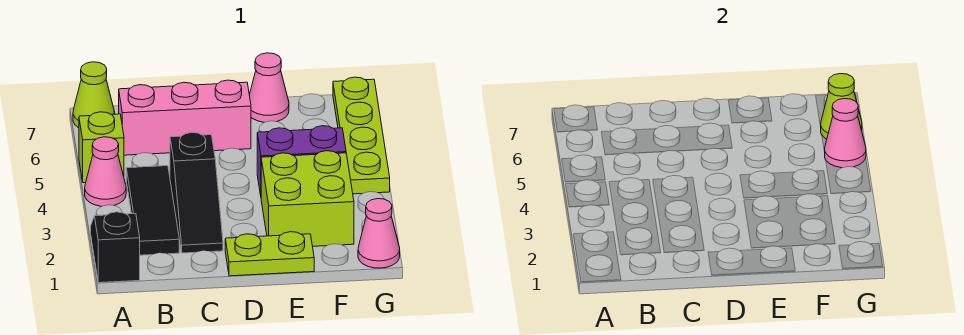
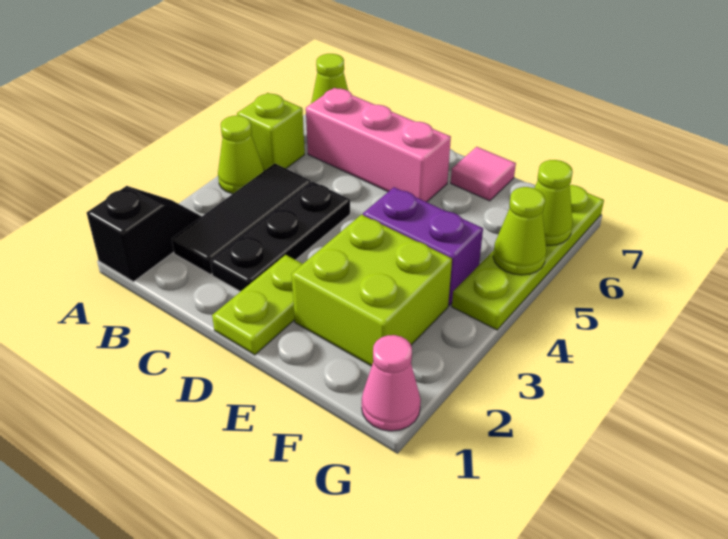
pink 1x1 cone [85,137,126,206] -> lime 1x1 cone [218,116,264,194]
black 1x3 slope [170,132,223,253] -> black 1x3 plate [210,182,350,292]
lime 1x2 plate [225,232,314,276] -> lime 1x2 plate turned to [212,255,302,355]
pink 1x1 cone [249,53,289,122] -> pink 1x1 tile [451,147,516,201]
pink 1x1 cone [825,99,866,168] -> lime 1x1 cone [493,187,546,275]

